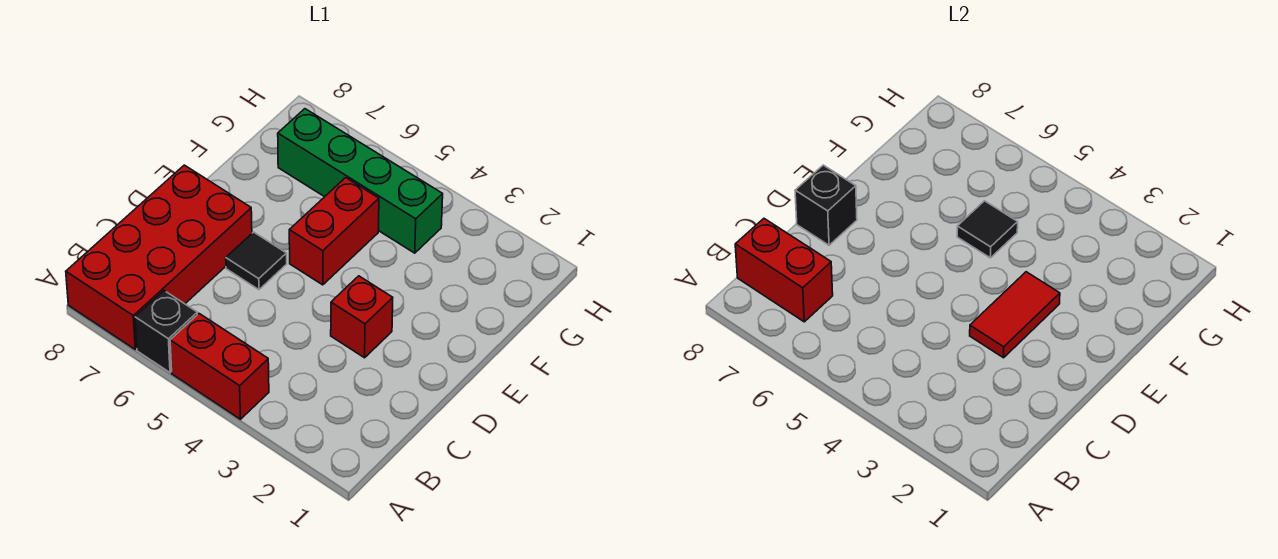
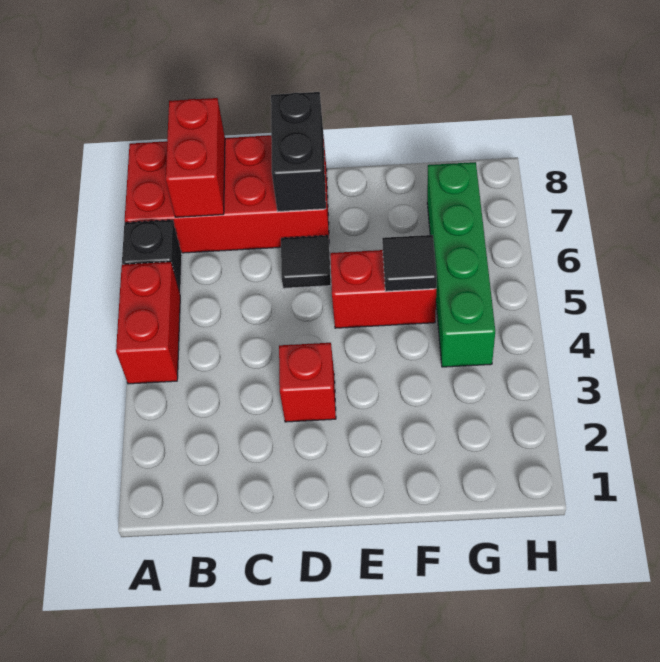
red 1x2 tile [970,272,1060,358] -> none
black 1x1 brick [795,165,857,245] -> black 1x2 brick [271,92,326,211]

